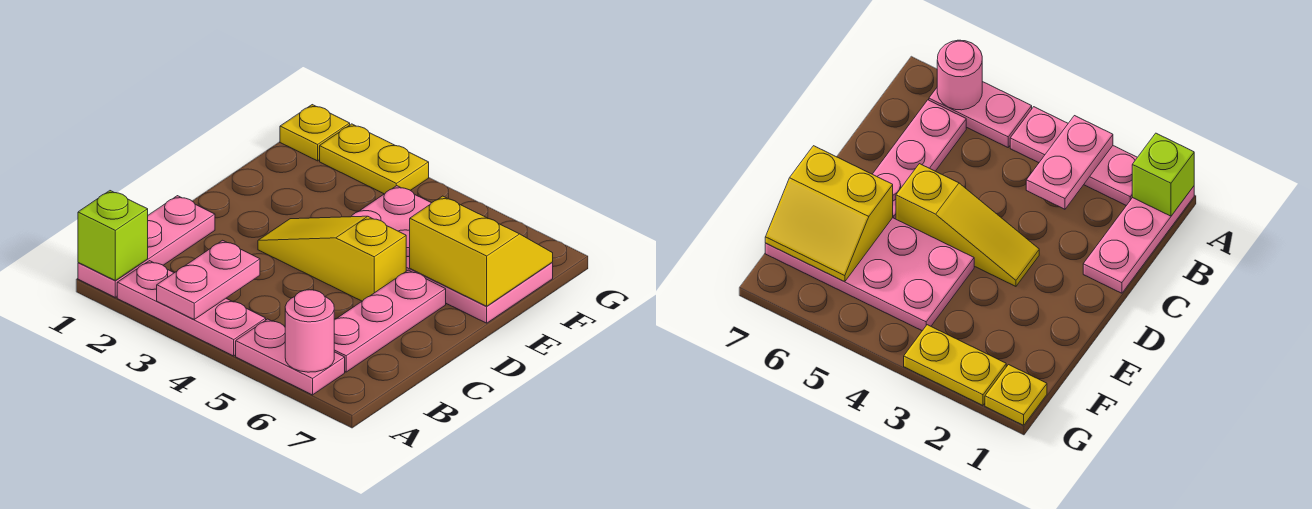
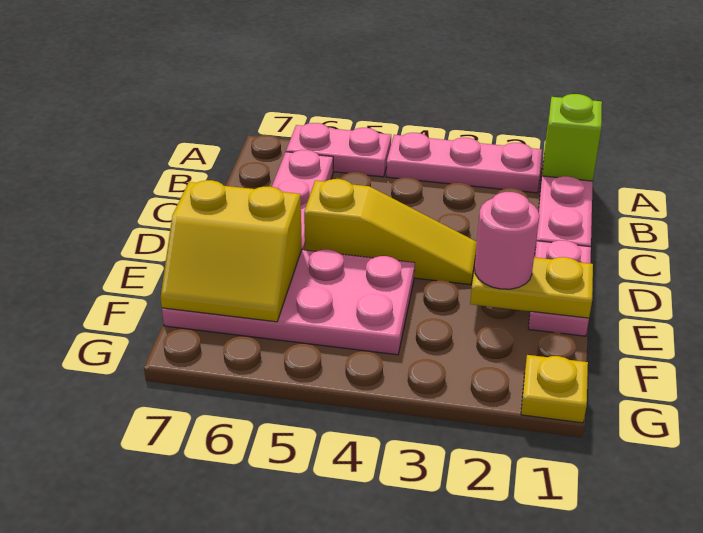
pink 1x2 plate [157,240,260,319] -> pink 1x2 plate moved to [528,240,591,336]
pink 1x1 round brick [285,290,334,372] -> pink 1x1 round brick moved to [475,192,539,289]
yellow 1x2 plate [320,124,429,194] -> yellow 1x2 plate moved to [470,257,593,318]

